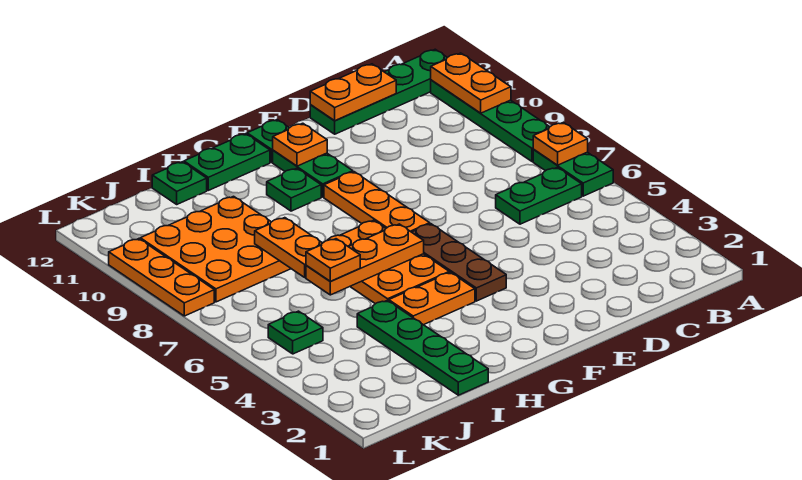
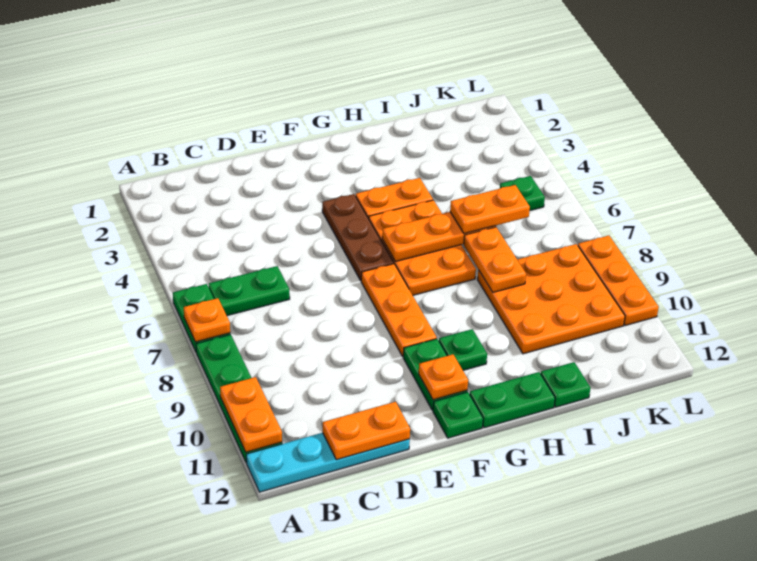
green 1x4 plate [310,49,447,134] -> cyan 1x4 plate [246,433,410,492]
green 1x4 plate [357,300,488,395] -> none
orange 1x1 plate [306,239,360,281] -> orange 1x2 plate [450,185,530,234]

